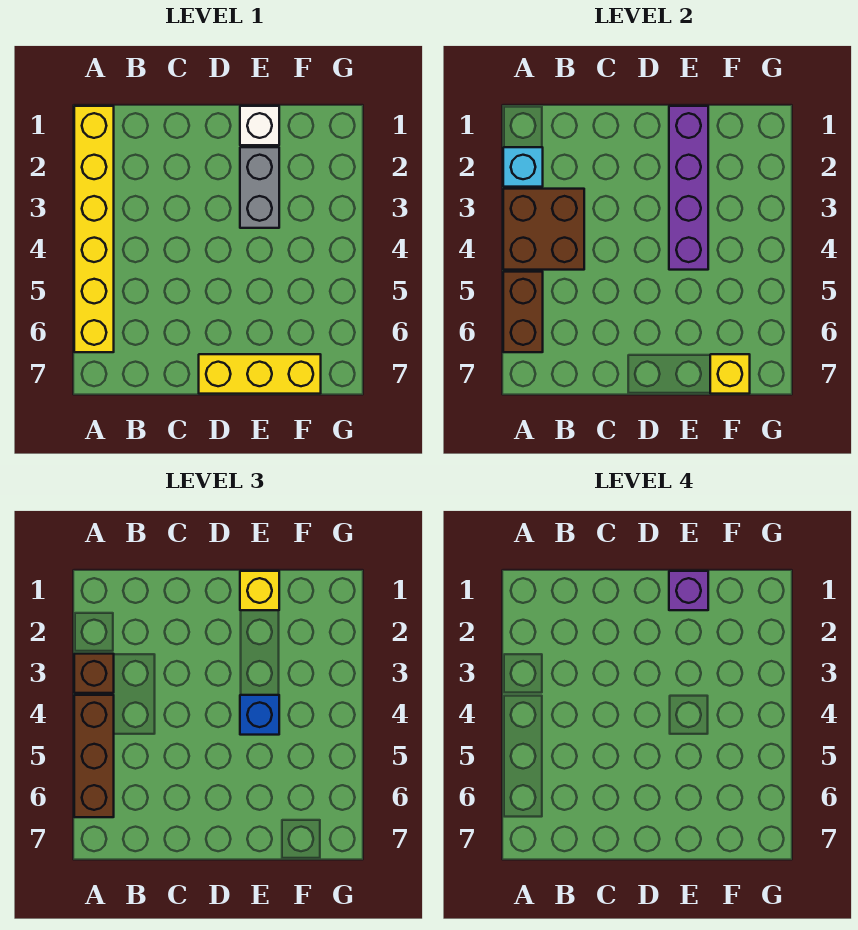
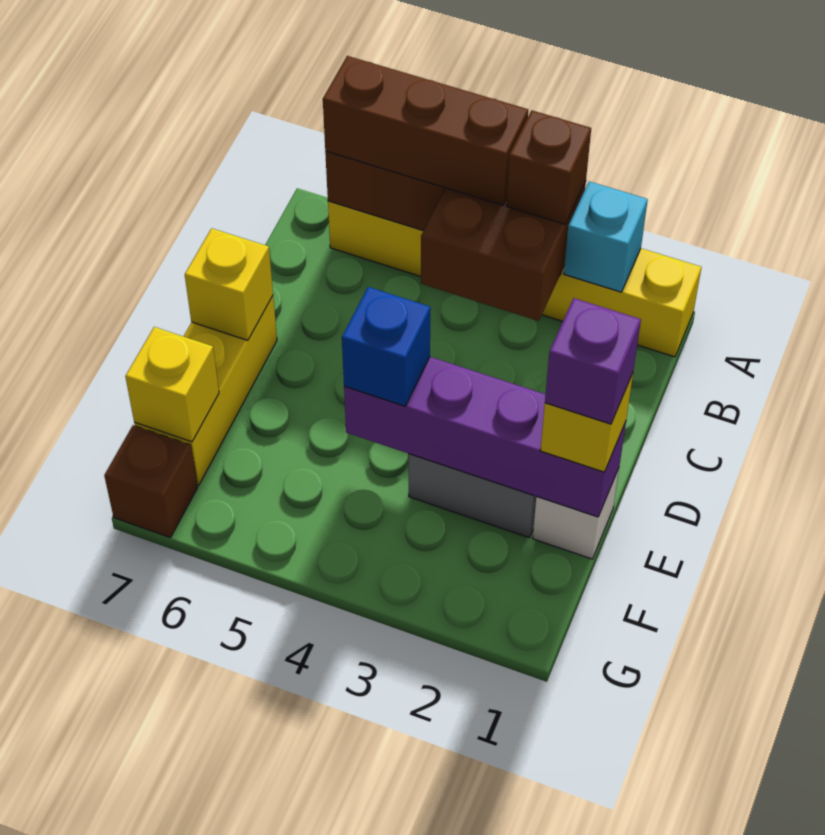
none -> yellow 1x1 brick [185,228,273,340]
none -> brown 1x1 brick [104,425,197,538]

